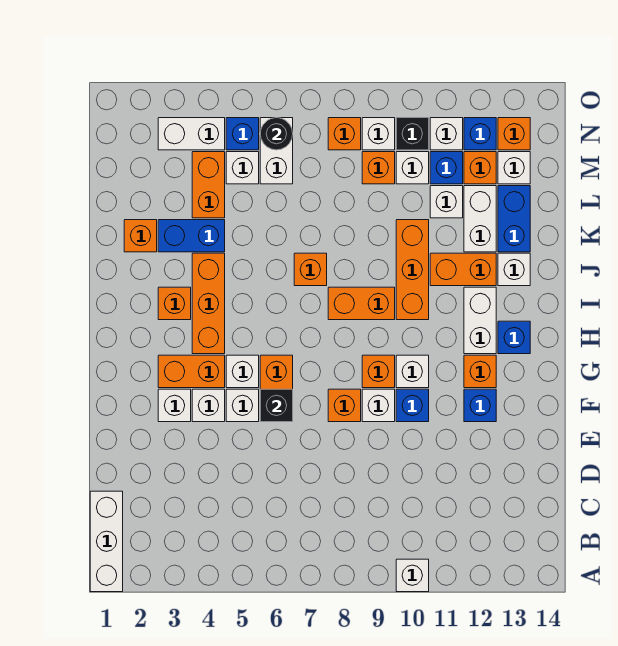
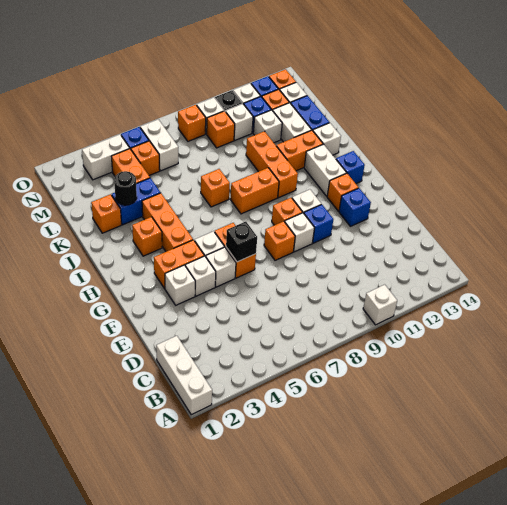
white 1x1 brick [226,152,259,184] -> orange 1x1 brick [131,141,160,176]
black 1x1 round brick [260,118,293,150] -> black 1x1 round brick moved to [114,171,137,205]

